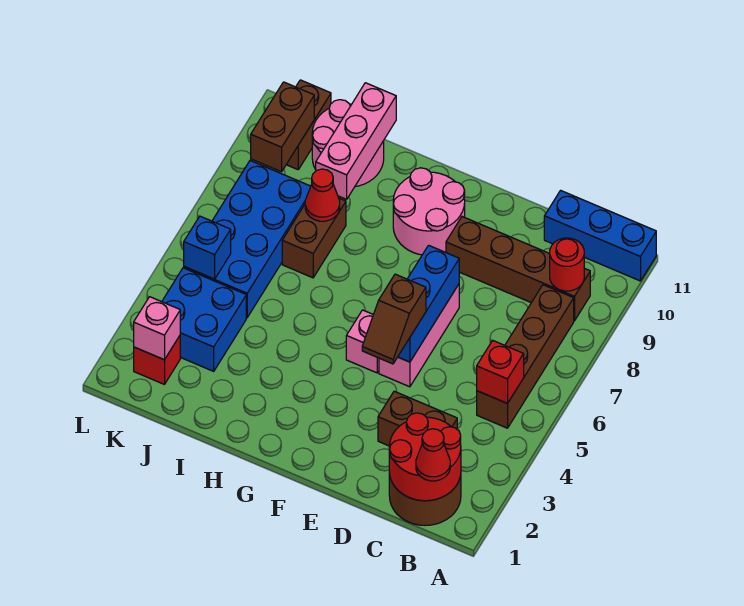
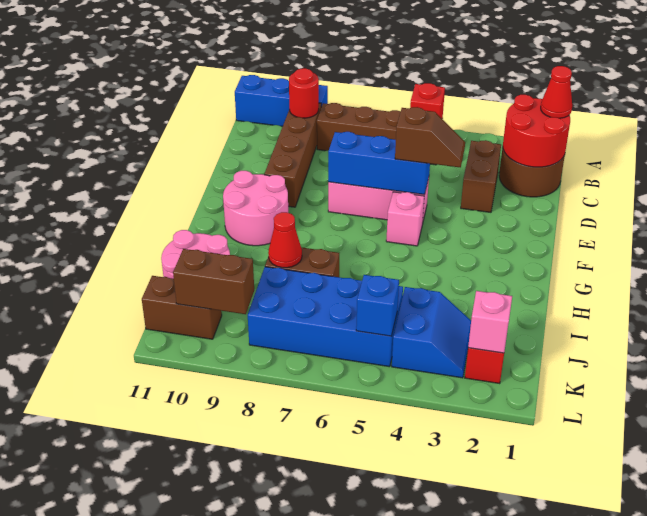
blue 1x3 brick [544,190,656,281] -> blue 1x3 brick turned to [235,75,328,126]
pink 1x3 brick [316,83,396,199] -> none
blue 2x2 brick [162,268,246,371] -> blue 2x2 slope [392,287,471,378]

